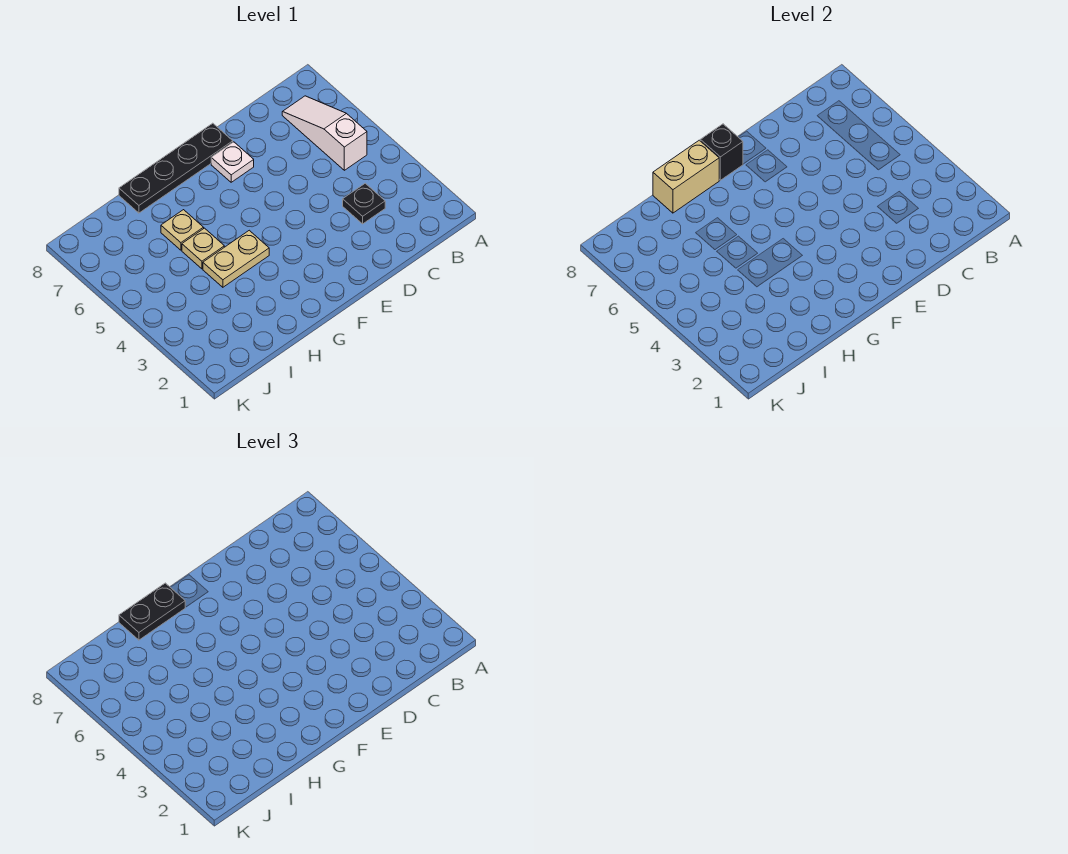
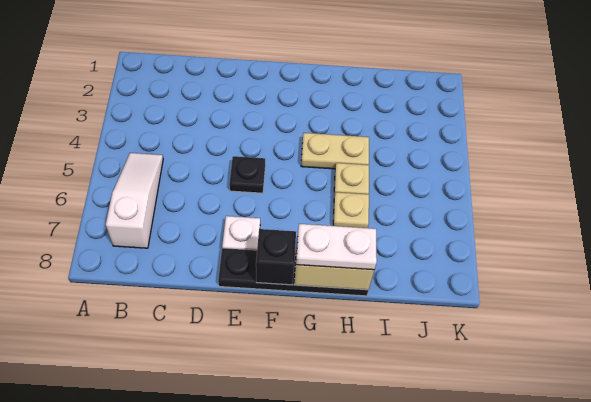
white 1x3 slope [282,96,367,170] -> white 1x3 slope turned to [106,153,163,248]
black 1x1 plate [343,183,385,224] -> black 1x1 plate moved to [229,156,265,193]
black 1x2 plate [119,583,185,640] -> white 1x2 plate [296,224,377,270]

